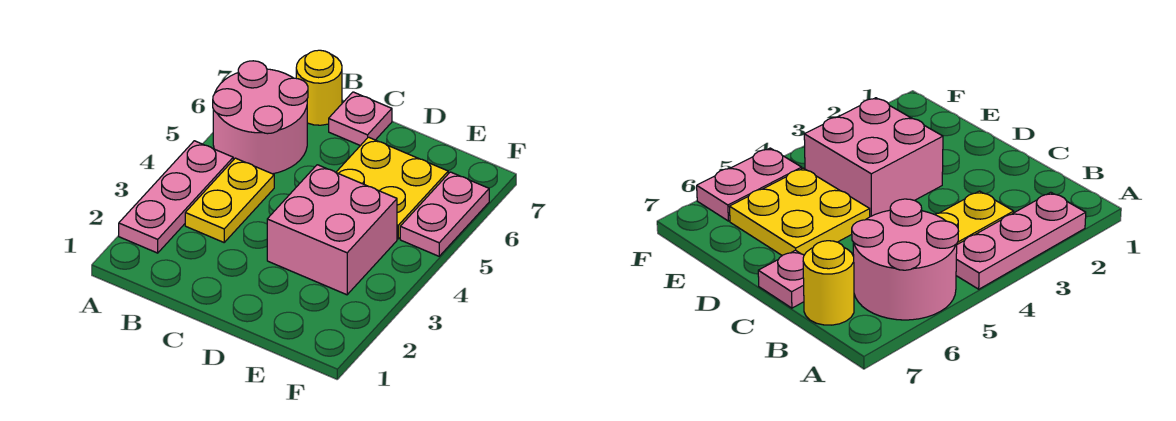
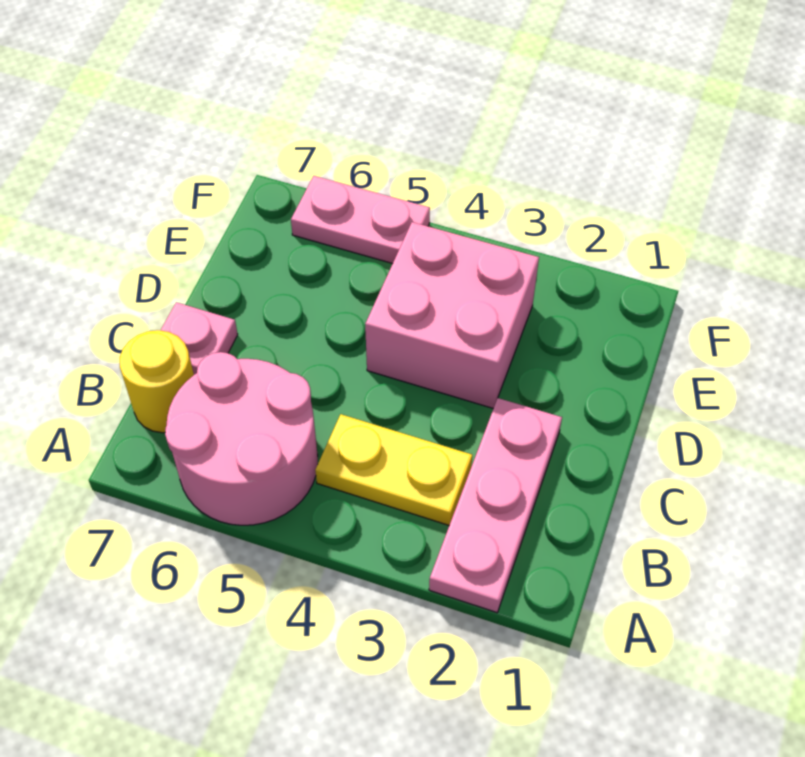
pink 1x3 plate [119,141,233,253] -> pink 1x3 plate turned to [429,398,562,613]
yellow 2x2 plate [336,137,448,239] -> none

